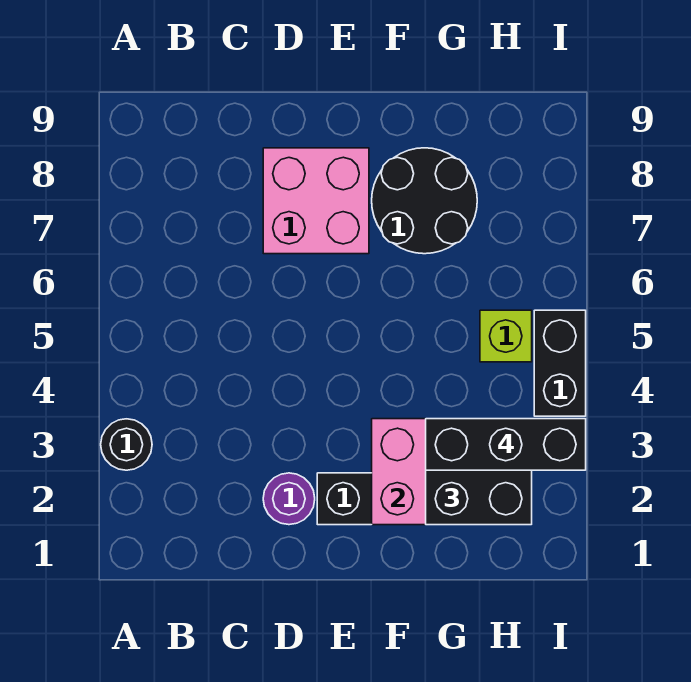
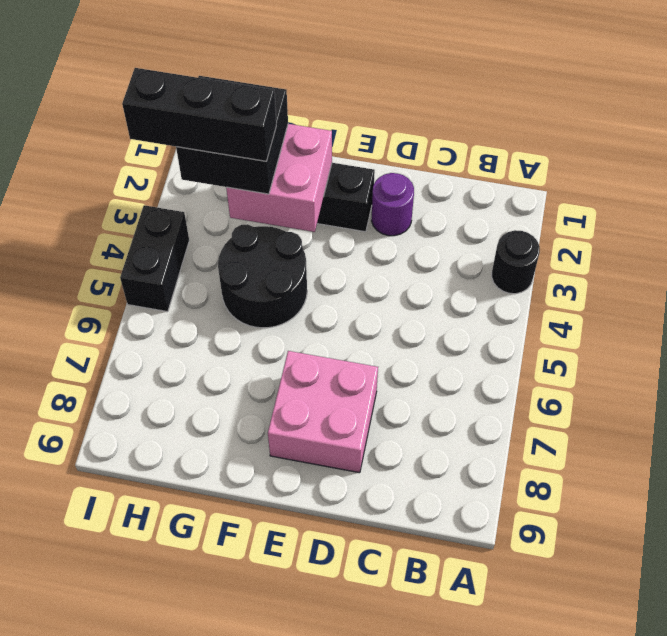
black 2x2 round brick [372,148,477,254] -> black 2x2 round brick moved to [218,224,307,328]
lime 1x1 brick [480,310,532,362] -> none

